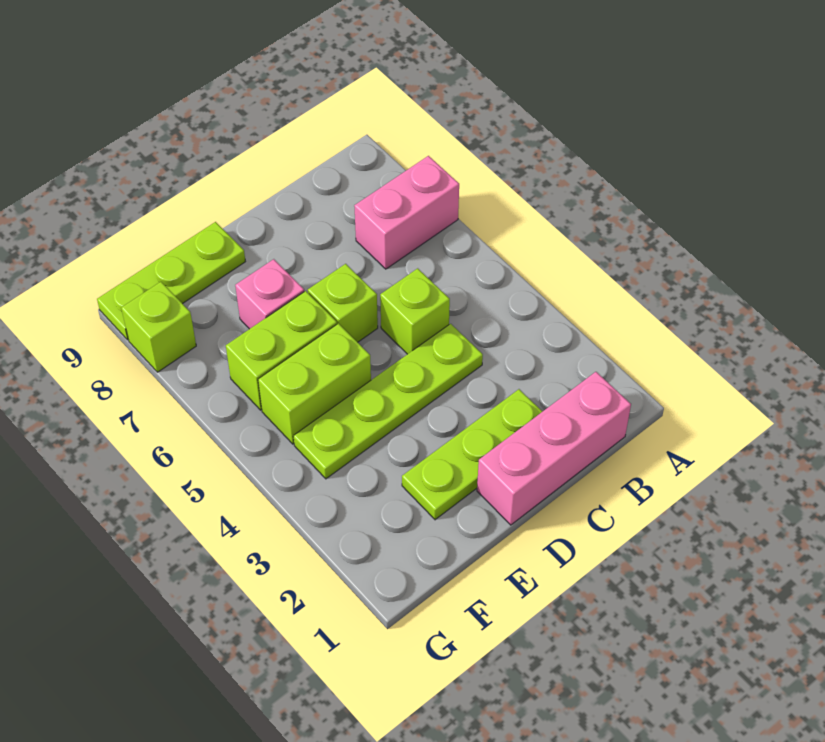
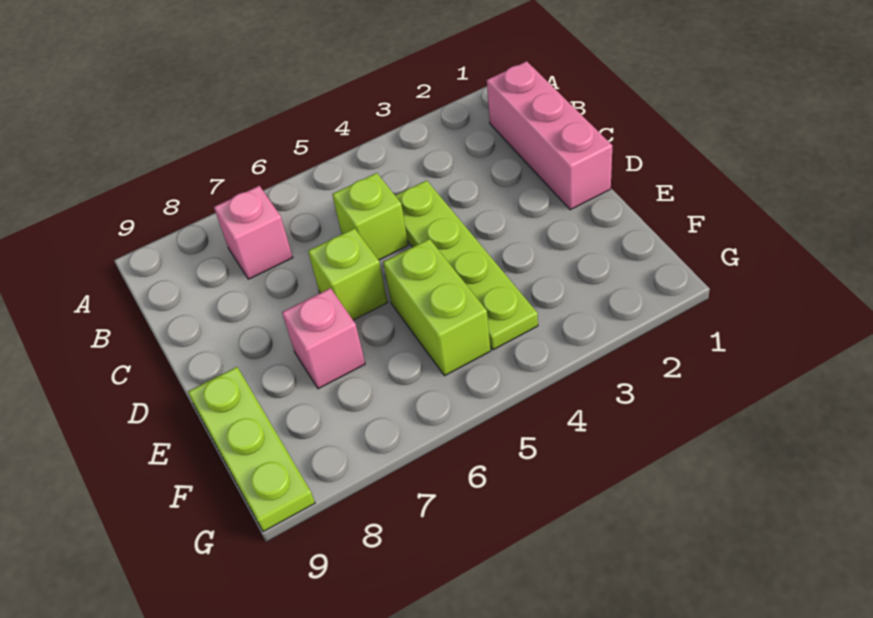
pink 1x2 brick [354,156,459,269] -> pink 1x1 brick [214,186,293,279]
lime 1x3 plate [402,389,542,520] -> none
lime 1x2 brick [226,291,337,410] -> none
lime 1x1 brick [121,282,196,372] -> none

